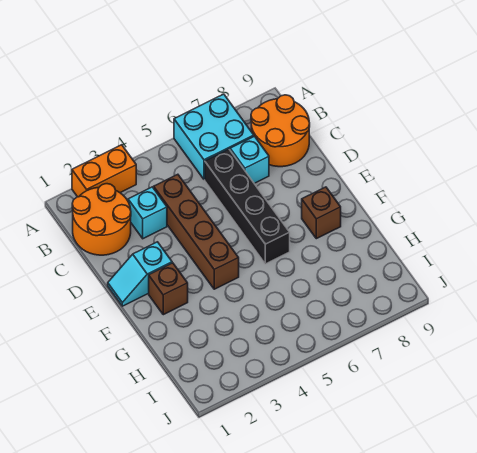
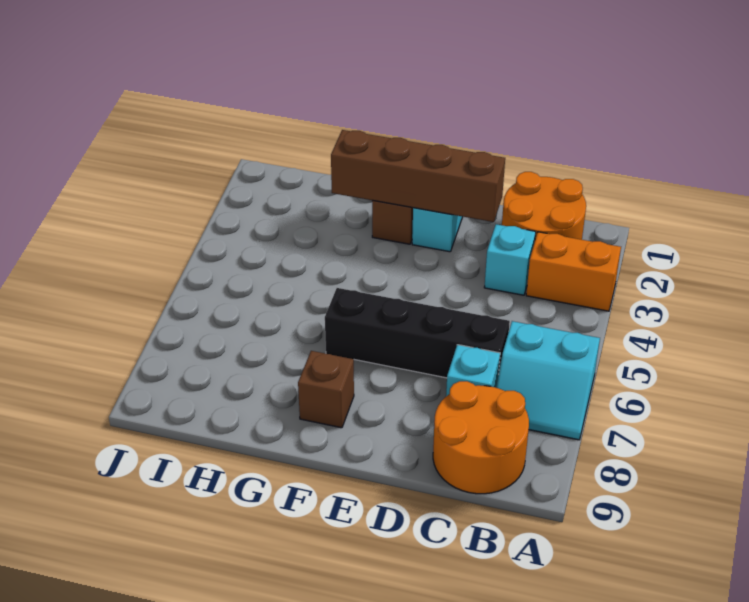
orange 1x2 brick [72,145,136,197] -> orange 1x2 brick turned to [526,232,621,311]
cyan 2x2 brick [174,94,254,180] -> cyan 2x2 slope [496,321,600,440]
brown 1x4 brick [154,174,239,289] -> brown 1x4 brick moved to [331,130,505,222]

